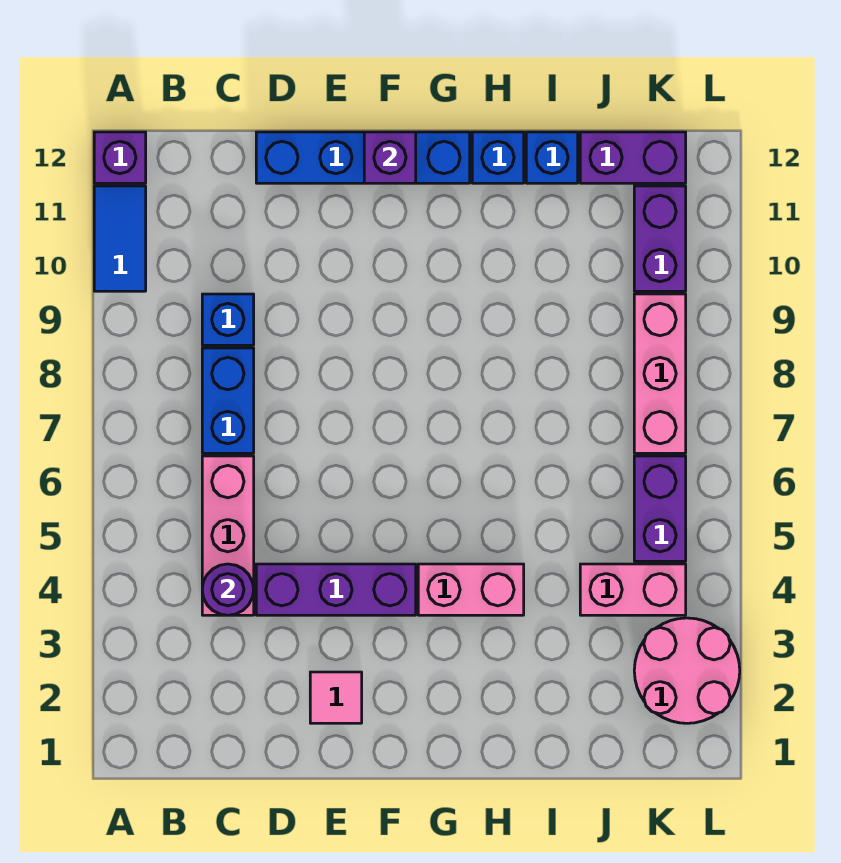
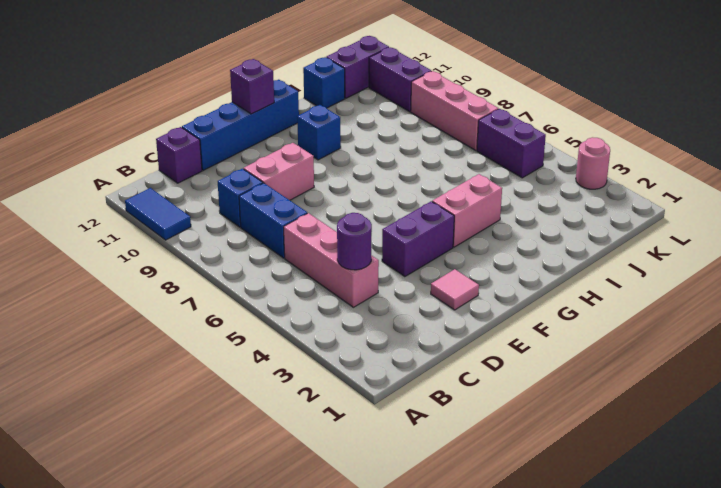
purple 1x1 brick [94,132,146,183] -> purple 1x1 brick moved to [156,127,202,183]
purple 1x3 brick [256,564,416,615] -> purple 1x2 brick [382,201,454,277]
blue 1x1 brick [472,132,524,183] -> blue 1x1 brick moved to [297,105,341,160]
pink 1x2 brick [580,564,686,615] -> pink 1x2 brick moved to [244,143,314,200]
pink 2x2 round brick [634,618,740,723] -> pink 1x1 round brick [576,137,610,189]

